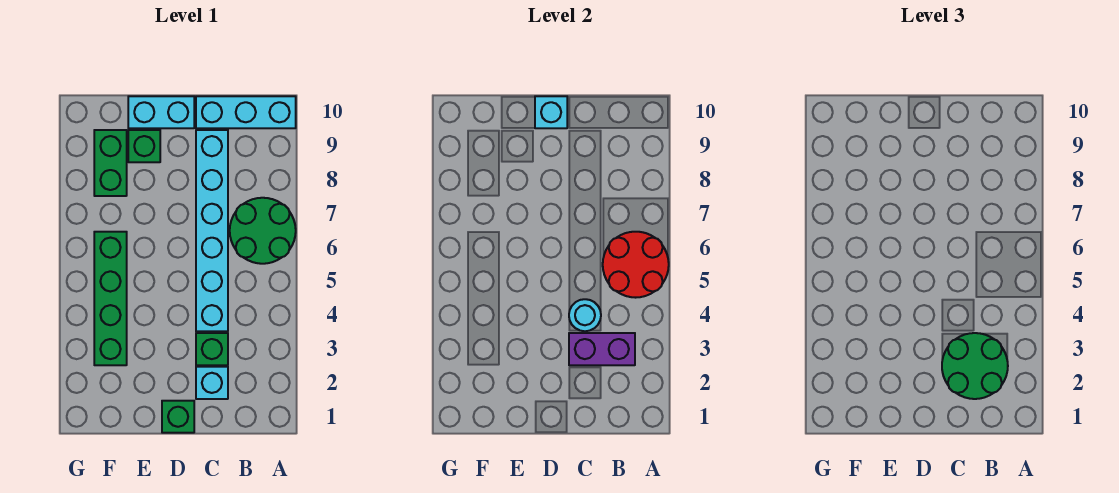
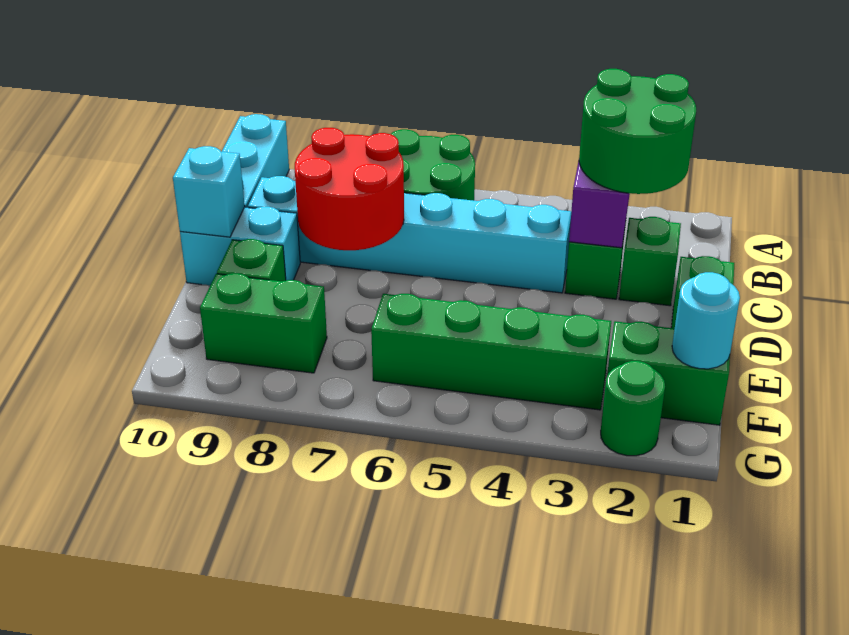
red 2x2 round brick [603,232,669,298] -> red 2x2 round brick moved to [295,128,404,250]
cyan 1x1 brick [196,367,228,399] -> green 1x1 brick [619,217,681,306]
cyan 1x1 round brick [569,299,601,331] -> cyan 1x1 round brick moved to [672,272,740,369]
cyan 1x2 brick [128,96,194,128] -> cyan 1x2 brick turned to [180,207,300,286]
none -> green 1x2 brick [607,321,730,425]
none -> green 1x1 round brick [601,361,665,456]

